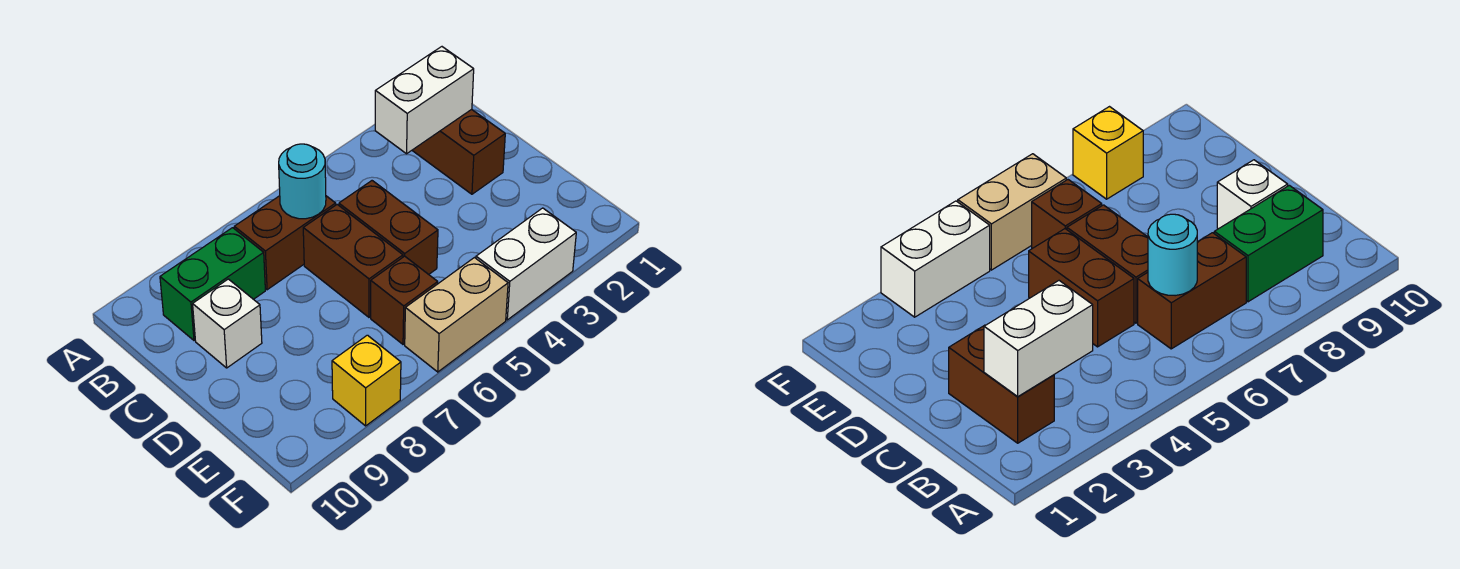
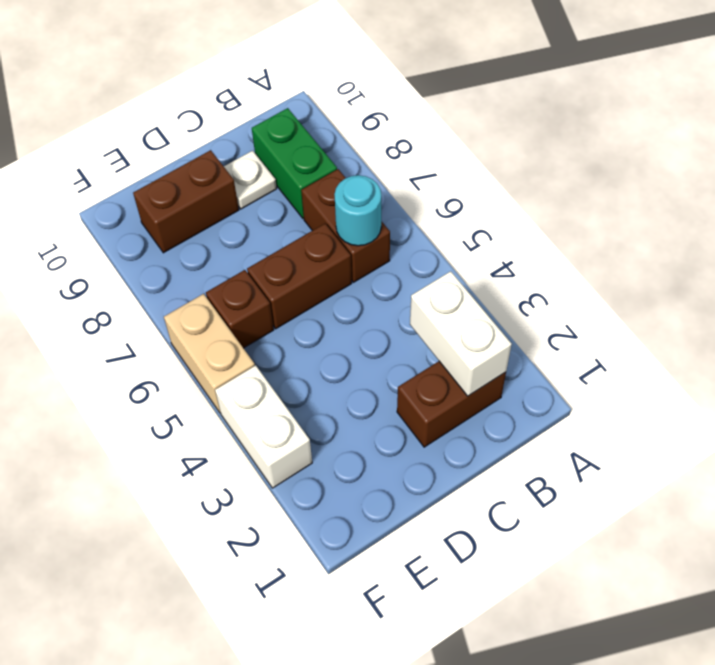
brown 1x2 brick [339,181,438,274] -> brown 1x2 brick moved to [133,150,239,253]
white 1x1 brick [193,279,262,368] -> white 1x1 plate [224,151,277,209]
yellow 1x1 brick [332,335,401,426] -> none

